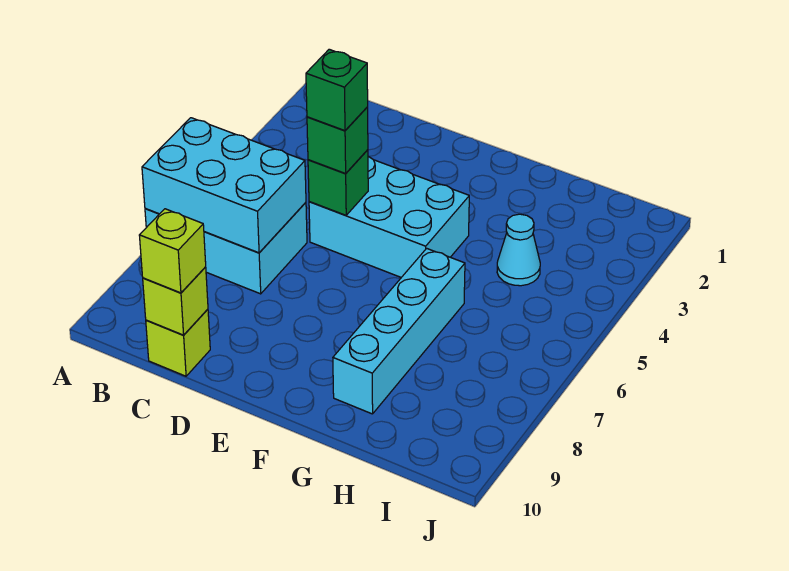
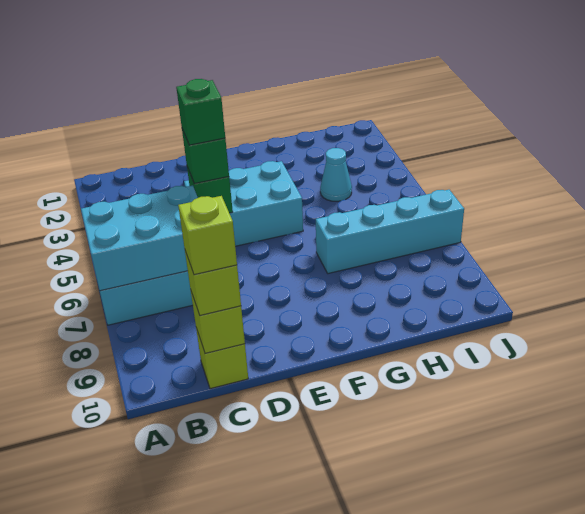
none -> lime 1x1 brick [178,196,237,275]
cyan 1x4 brick [333,248,465,414] -> cyan 1x4 brick turned to [316,190,464,274]

